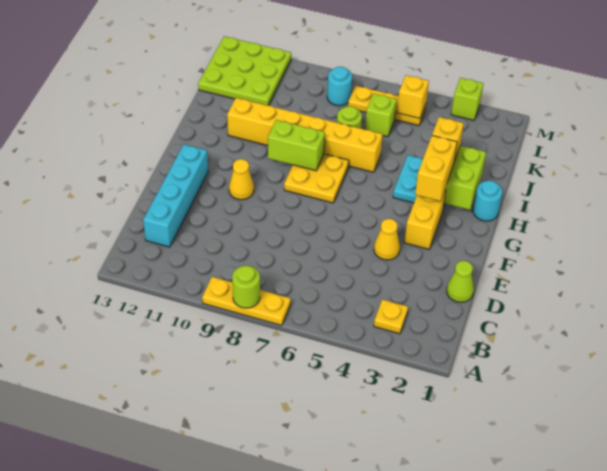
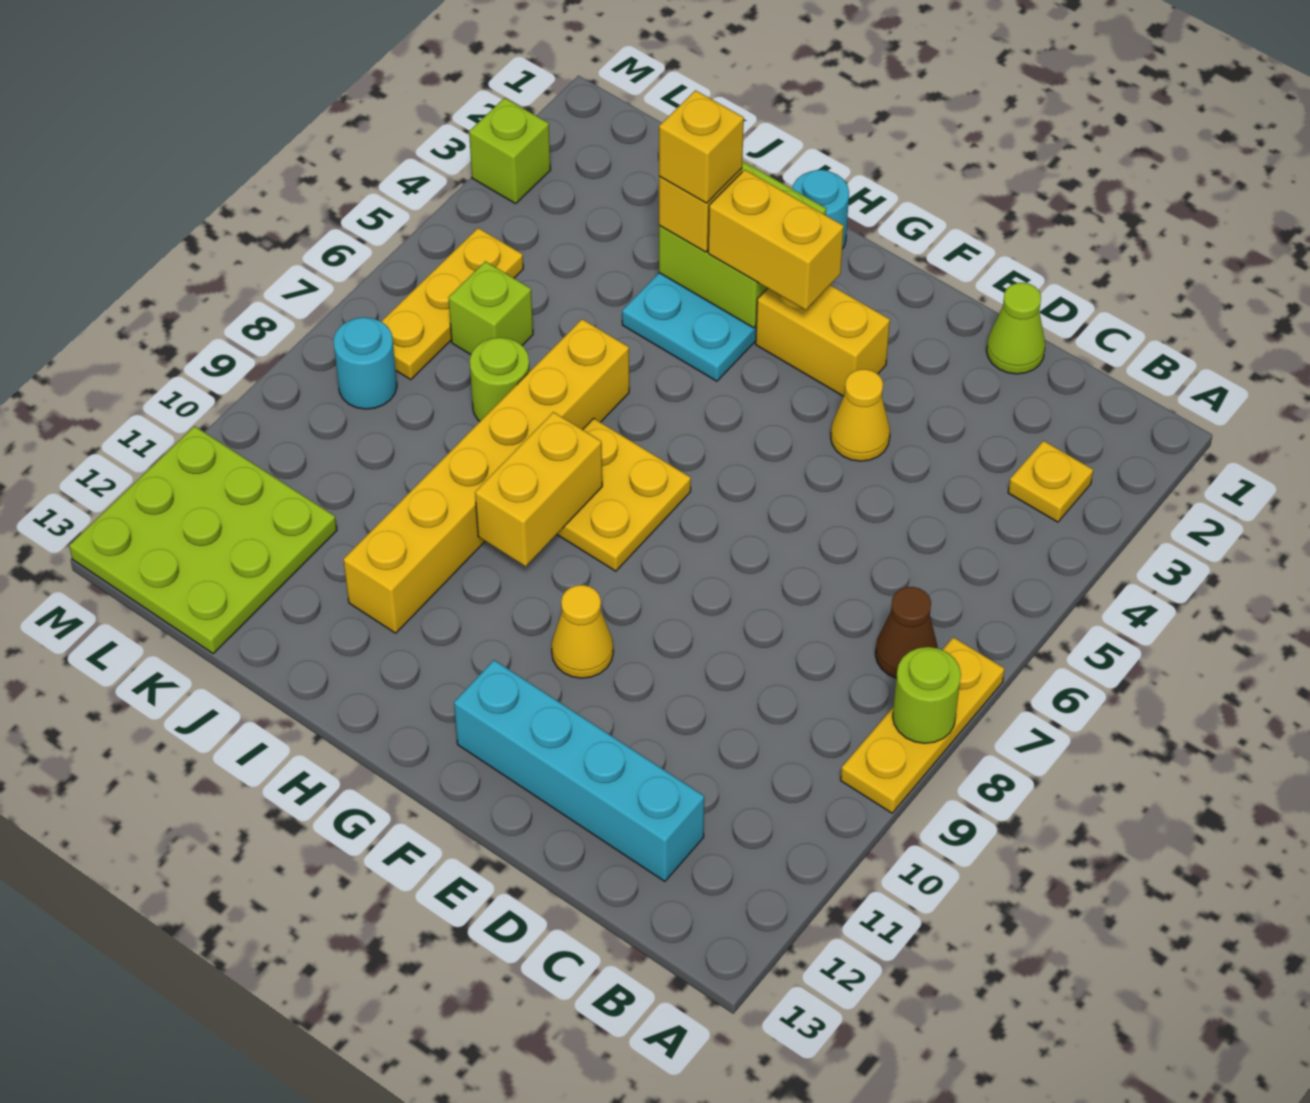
none -> brown 1x1 cone [875,587,938,678]
lime 1x2 brick [268,120,325,171] -> yellow 1x2 brick [475,412,602,566]
yellow 1x1 brick [397,75,429,118] -> yellow 1x1 brick moved to [659,90,744,203]

